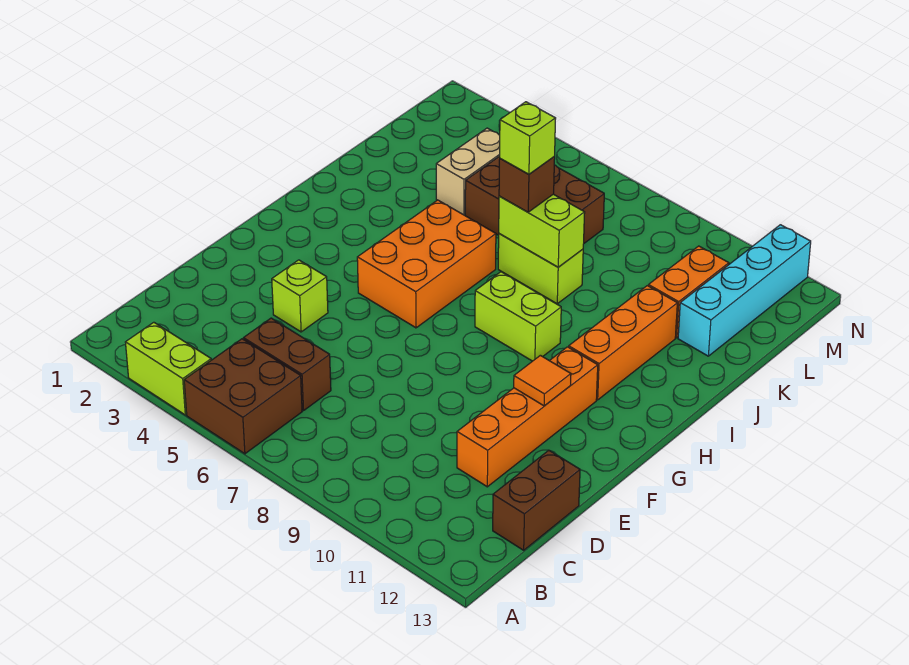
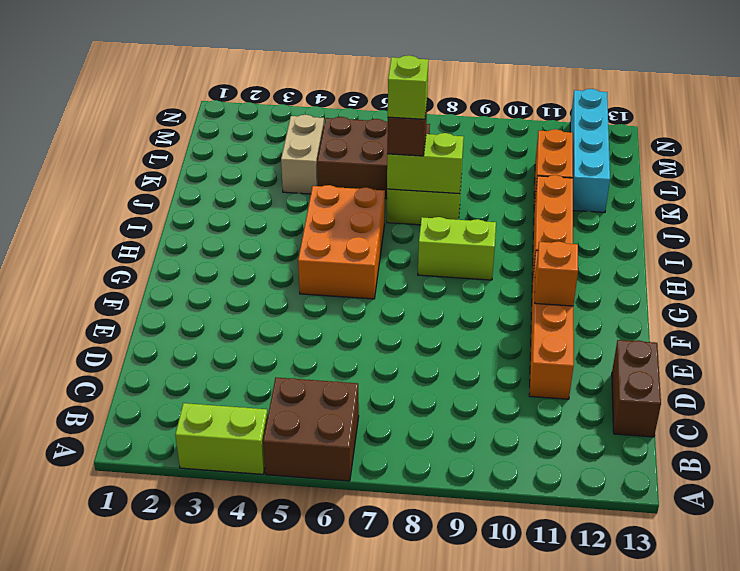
brown 1x2 brick [244,318,331,411] -> none
lime 1x1 brick [272,260,328,332] -> none
orange 1x1 tile [514,355,571,406] -> orange 1x1 brick [535,242,578,306]

